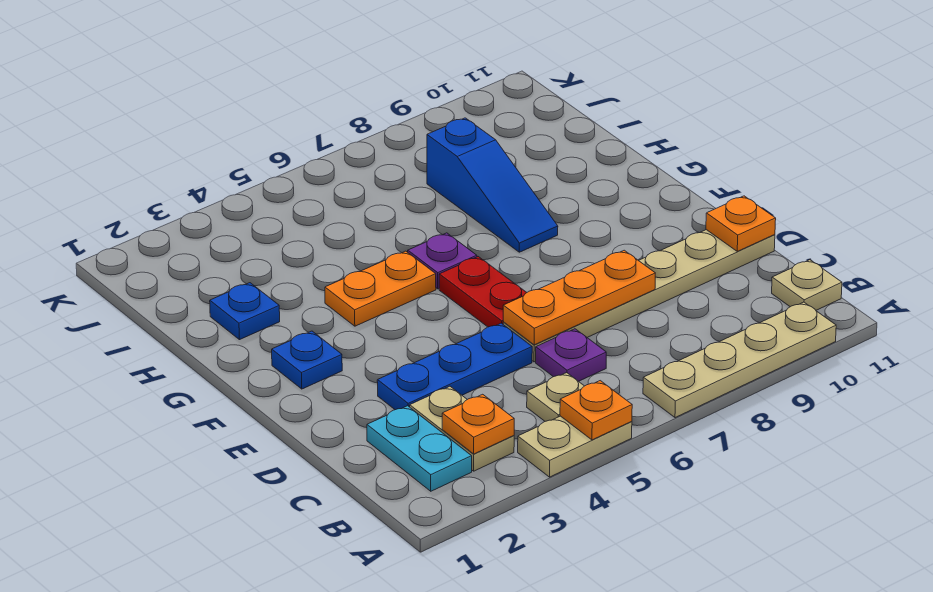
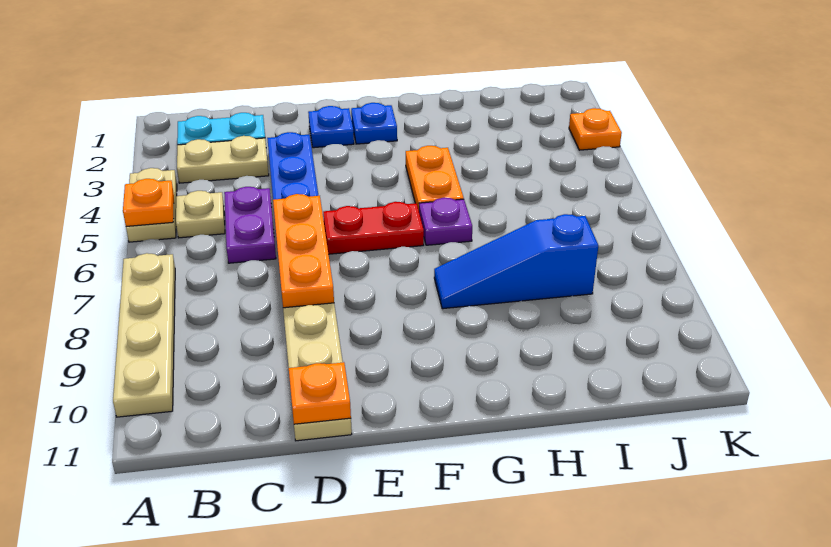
orange 1x1 plate [442,394,514,454] -> orange 1x1 plate moved to [569,108,622,150]
tan 1x1 plate [772,260,842,310] -> none
purple 1x1 plate [536,329,606,381] -> purple 1x2 plate [224,187,276,263]
blue 1x1 plate [210,283,280,340] -> blue 1x1 plate moved to [308,106,354,148]

